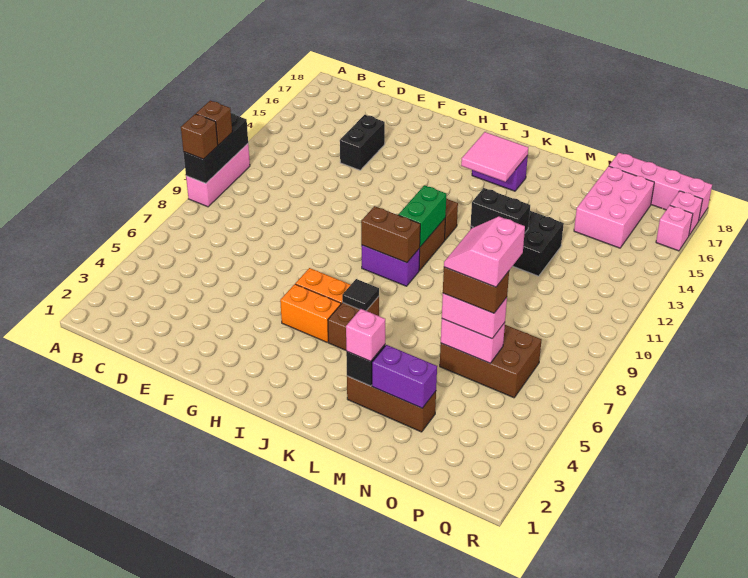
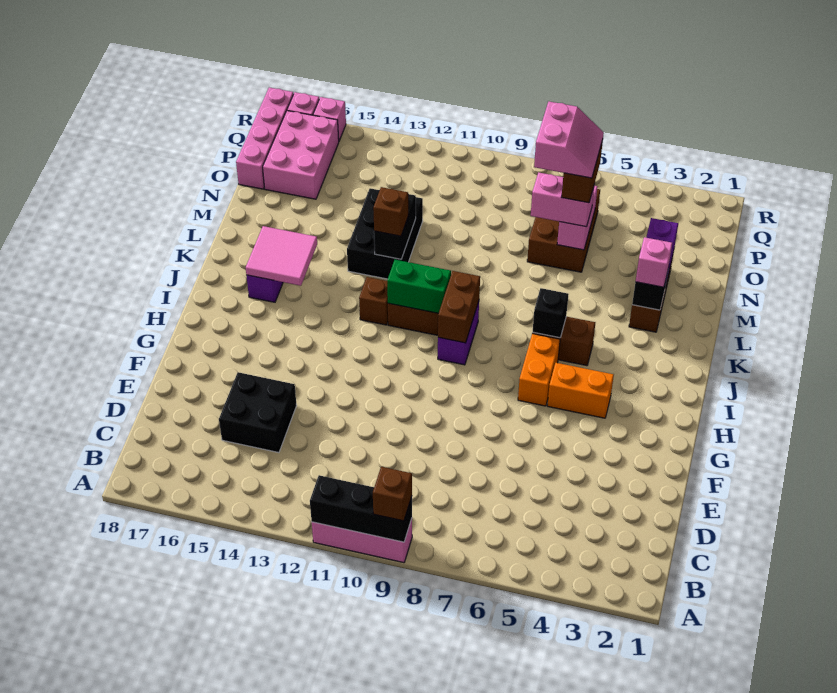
brown 1x1 brick [196,101,232,145] -> brown 1x1 brick moved to [373,187,408,236]
black 1x2 brick [340,115,385,170] -> black 2x2 brick [219,372,297,453]
orange 1x2 brick [280,284,341,342] -> orange 1x2 brick turned to [547,363,614,418]
black 1x1 tile [342,279,379,311] -> black 1x1 brick [533,288,568,338]
pink 1x2 brick [442,293,507,339] -> pink 1x2 brick turned to [531,172,595,227]
pink 2x2 slope [444,217,525,287] -> pink 2x2 slope turned to [534,102,604,178]
pink 2x3 brick [574,166,654,248] -> pink 2x3 brick turned to [263,111,339,199]

